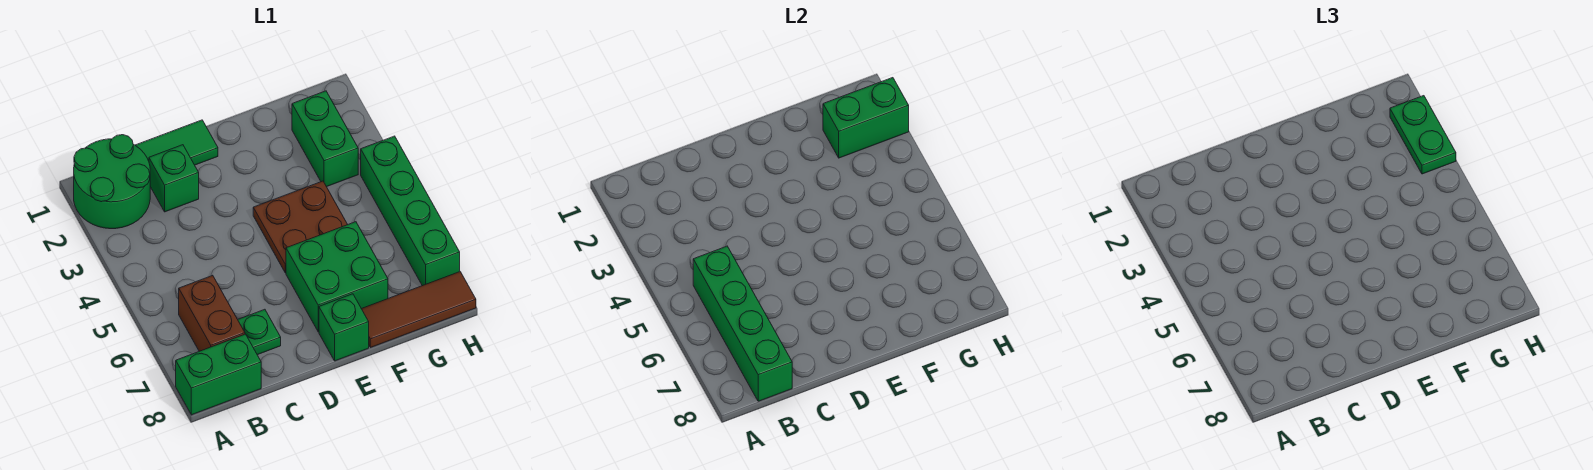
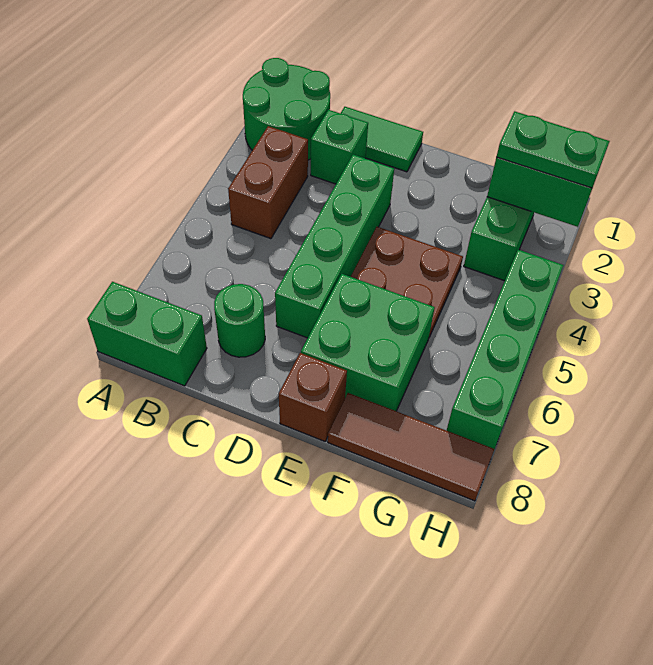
green 1x4 brick [693,246,792,401] -> green 1x4 brick moved to [275,155,394,338]
brown 1x2 brick [179,275,245,351] -> brown 1x2 brick moved to [228,126,308,239]
green 1x1 plate [238,309,281,355] -> green 1x1 round brick [214,284,265,357]
green 1x1 brick [319,294,369,361] -> brown 1x1 brick [279,353,347,441]
green 1x2 plate [1390,96,1456,174] -> green 1x2 plate turned to [497,111,610,188]

